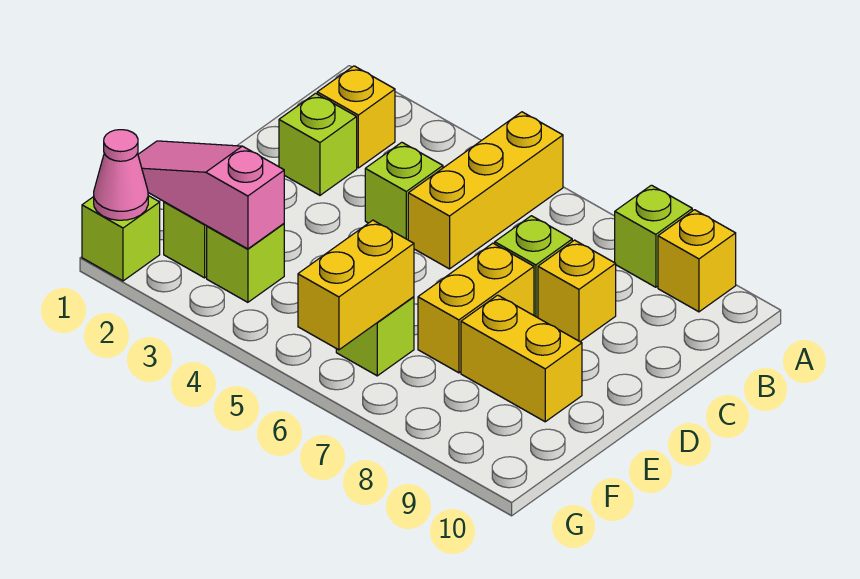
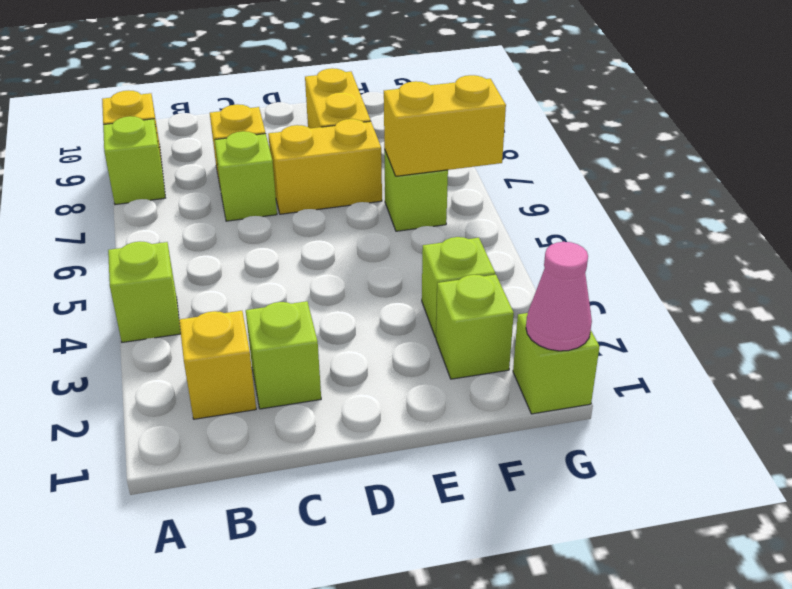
yellow 1x3 brick [408,112,563,269] -> none
lime 1x1 brick [365,142,443,240] -> lime 1x1 brick moved to [108,242,181,342]
pink 1x3 slope [138,141,284,249] -> none

